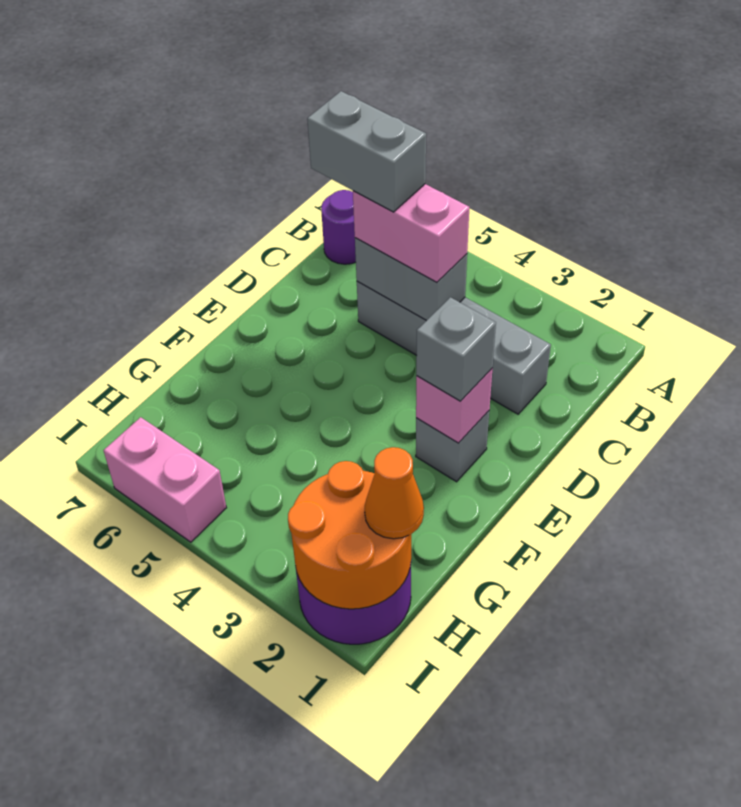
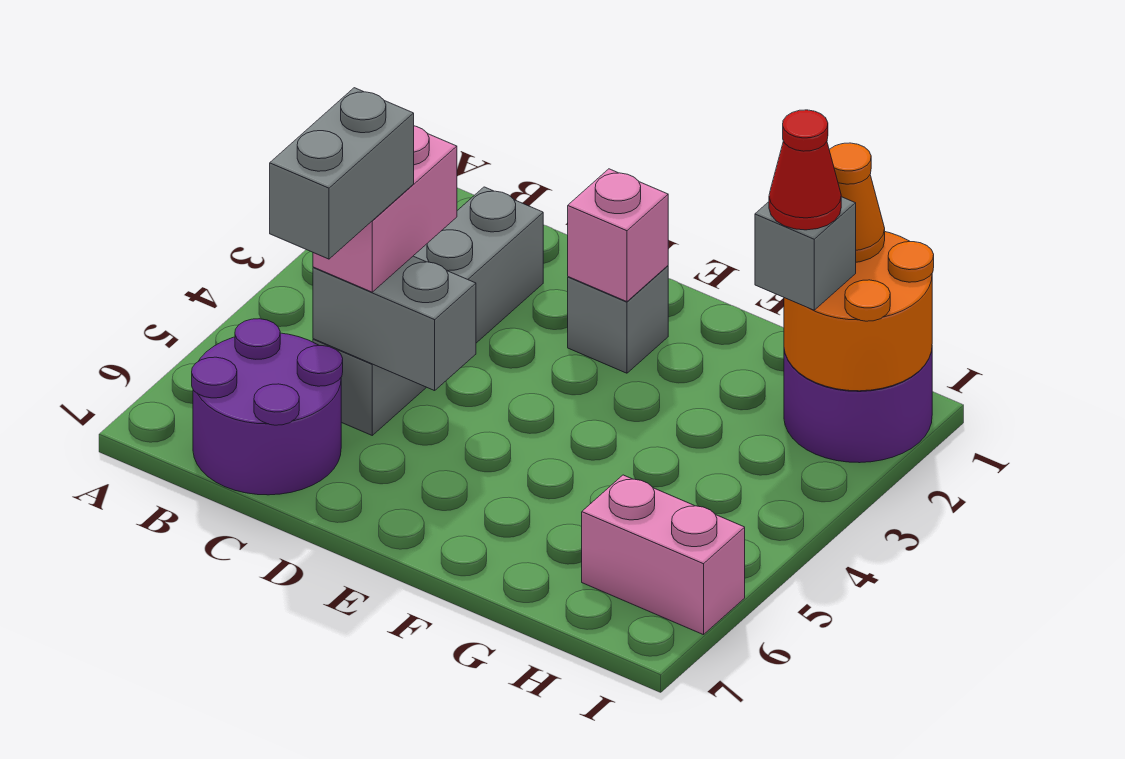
purple 1x1 round brick [321,190,356,264] -> purple 2x2 round brick [192,319,343,495]
grey 1x2 brick [355,238,467,321] -> grey 1x2 brick turned to [313,256,476,391]
grey 1x1 brick [416,297,496,401] -> grey 1x1 brick moved to [755,197,856,310]
none -> red 1x1 cone [769,110,841,230]
pink 1x2 brick [104,417,226,542] -> pink 1x2 brick turned to [582,475,745,635]

